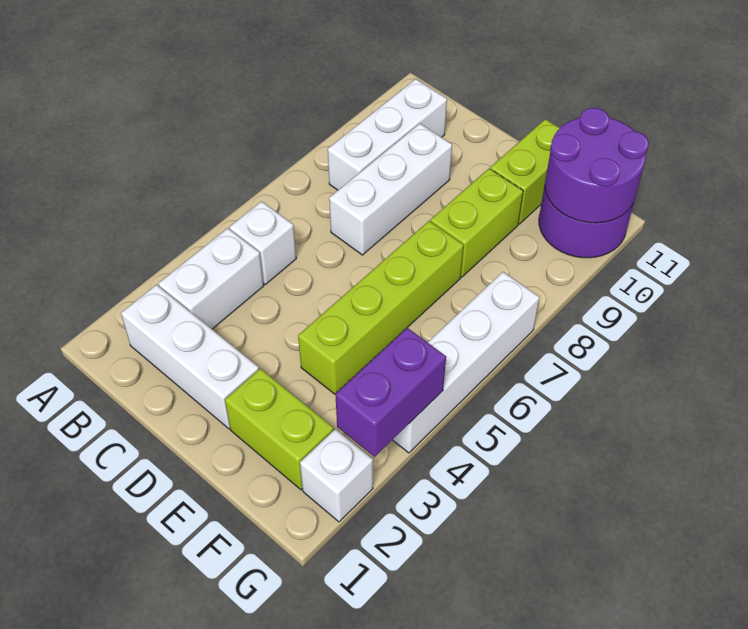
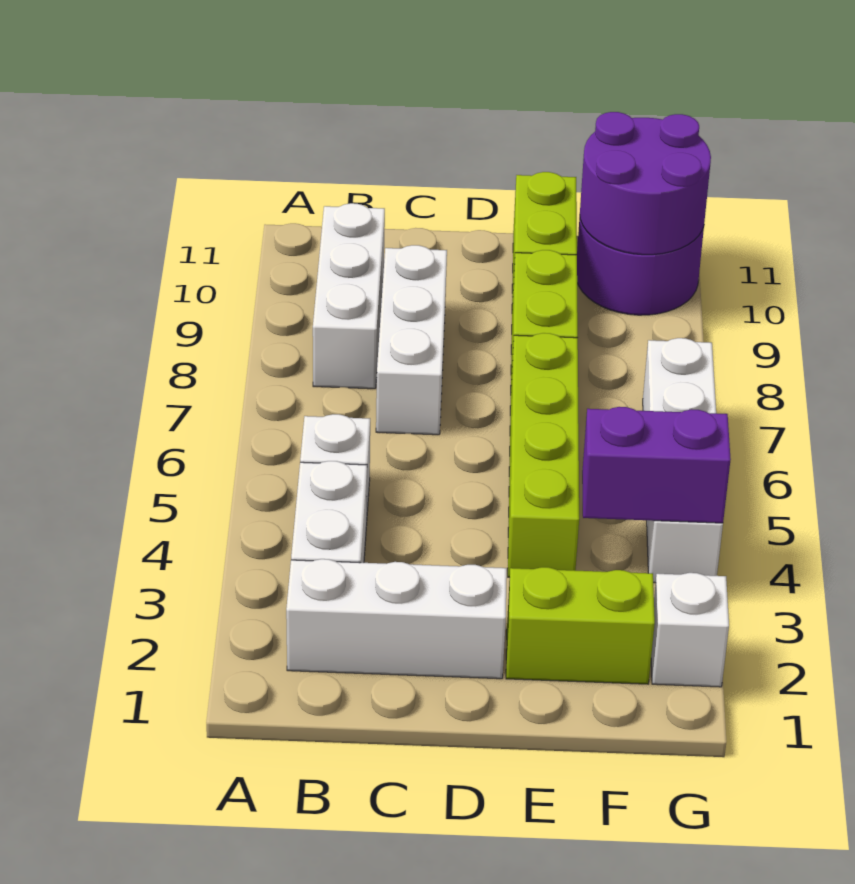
purple 1x2 brick [335,328,446,457] -> purple 1x2 brick turned to [582,407,731,523]

